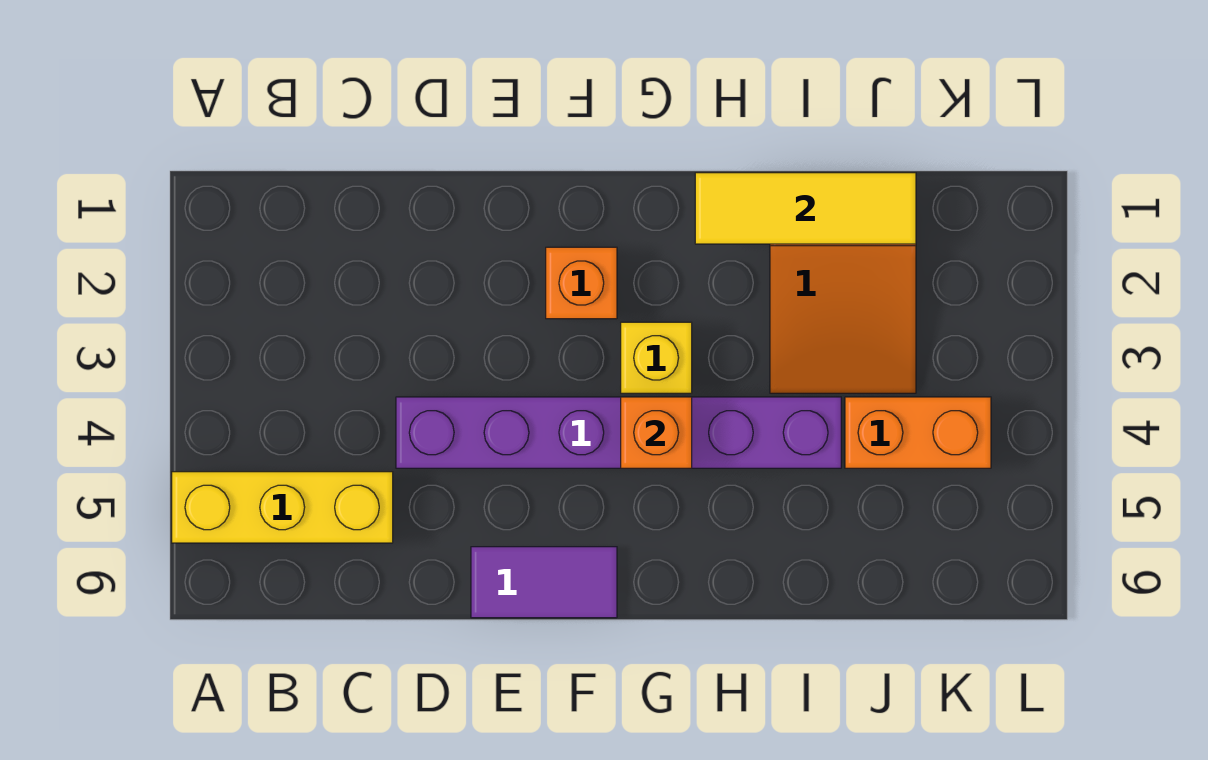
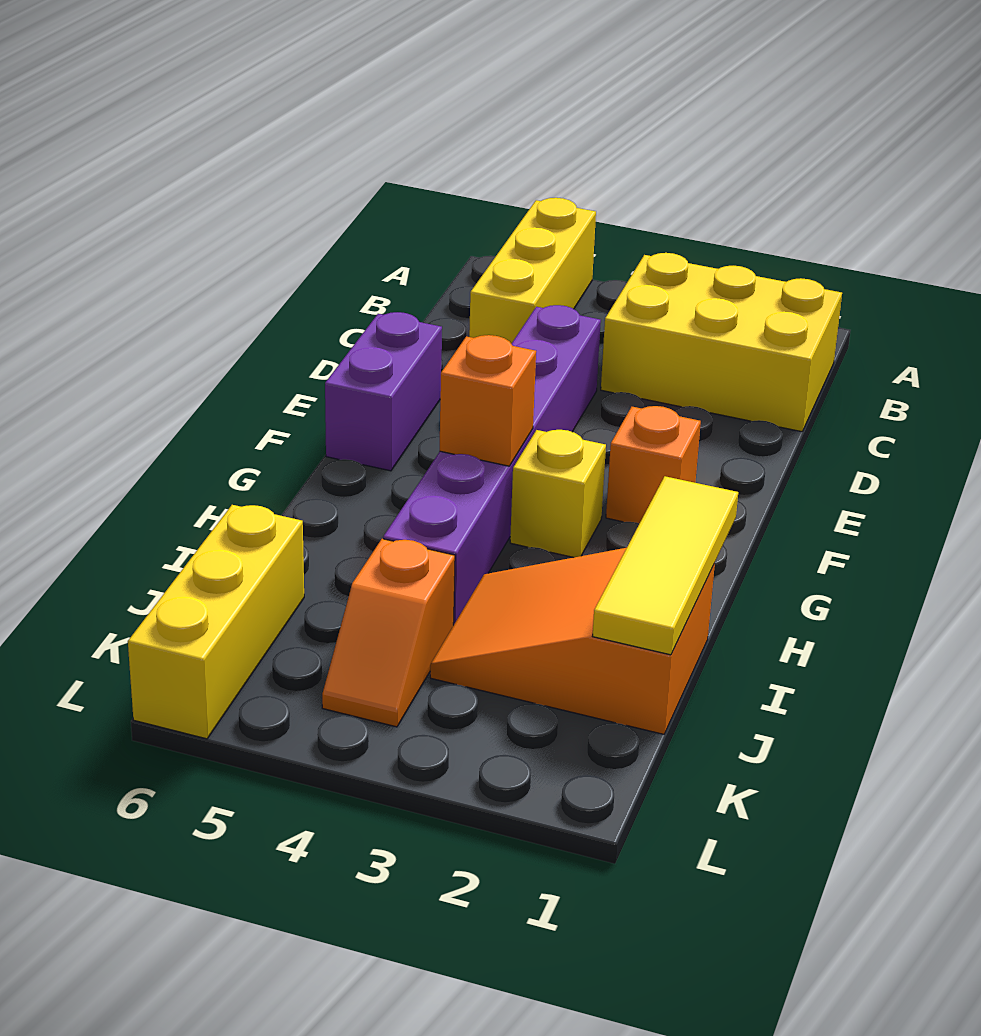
none -> yellow 2x3 brick [601,253,842,432]
purple 1x2 tile [471,547,617,618] -> purple 1x2 brick [325,312,442,471]
orange 1x2 brick [845,397,991,468] -> orange 1x2 slope [322,539,455,727]
none -> yellow 1x3 brick [128,505,304,739]

